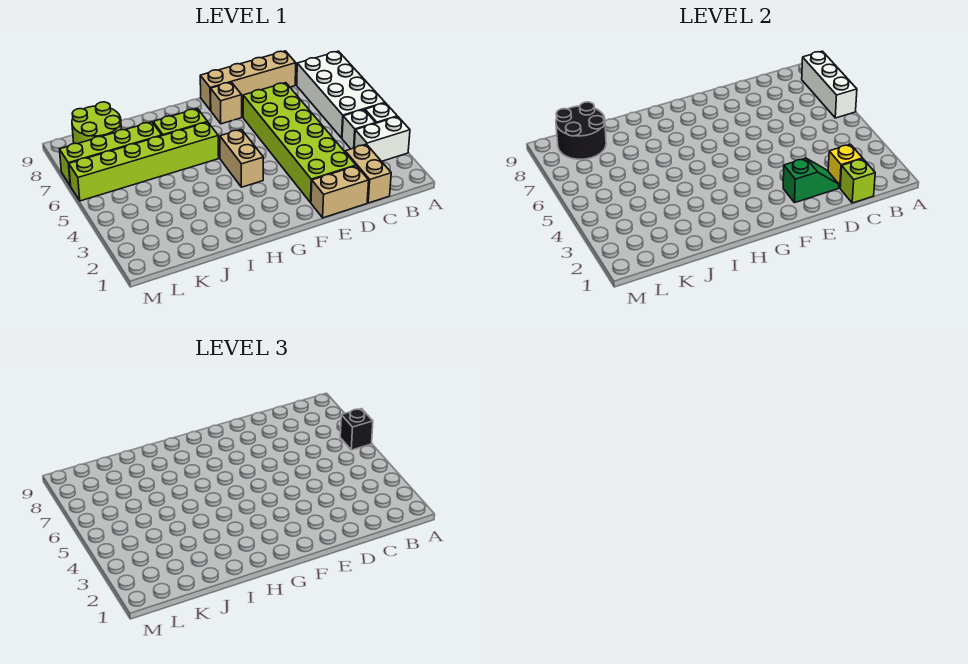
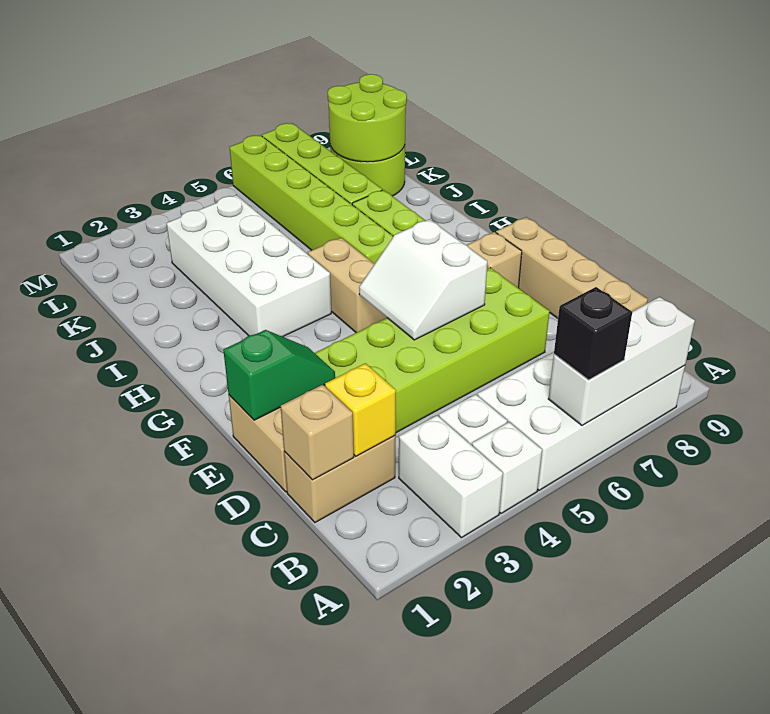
lime 1x1 brick [840,159,875,203] -> tan 1x1 brick [281,385,354,480]
green 1x2 slope [783,158,839,202] -> green 1x2 slope turned to [223,330,335,420]
none -> white 2x2 slope [359,219,487,340]
tan 1x2 brick [220,129,263,187] -> tan 1x2 brick turned to [308,238,387,333]
none -> white 2x4 brick [166,195,331,337]
black 2x2 round brick [556,102,606,159] -> lime 2x2 round brick [328,74,407,162]

